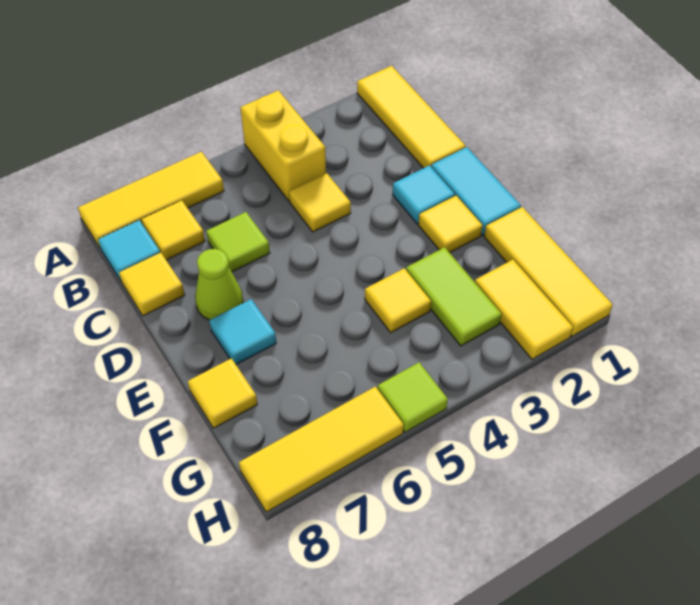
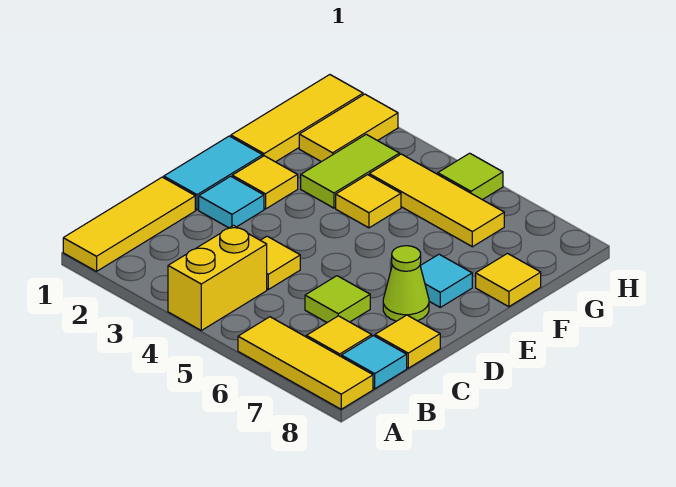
yellow 1x3 tile [239,387,404,512] -> yellow 1x3 tile moved to [369,154,504,247]

